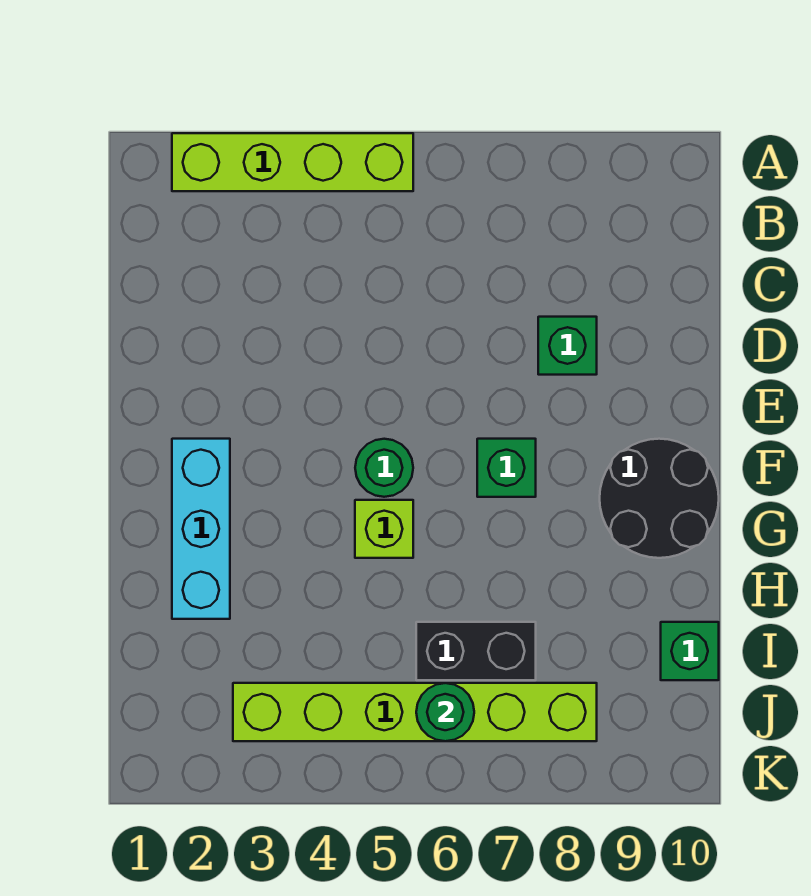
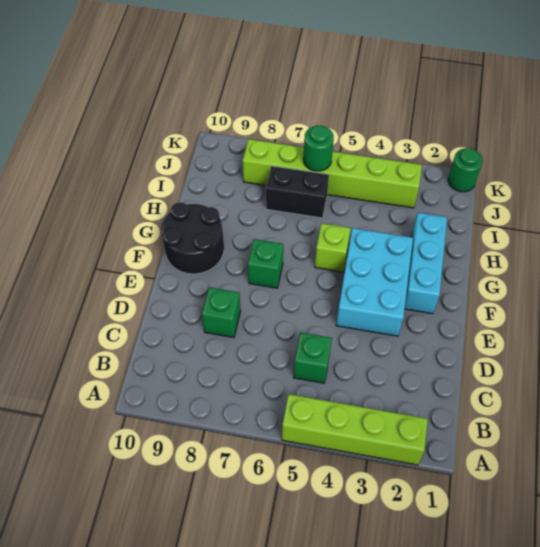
none -> cyan 2x3 brick [336,228,413,336]
green 1x1 round brick [355,439,413,497] -> green 1x1 round brick moved to [448,148,483,192]
green 1x1 brick [661,622,719,680] -> green 1x1 brick moved to [294,332,332,383]

